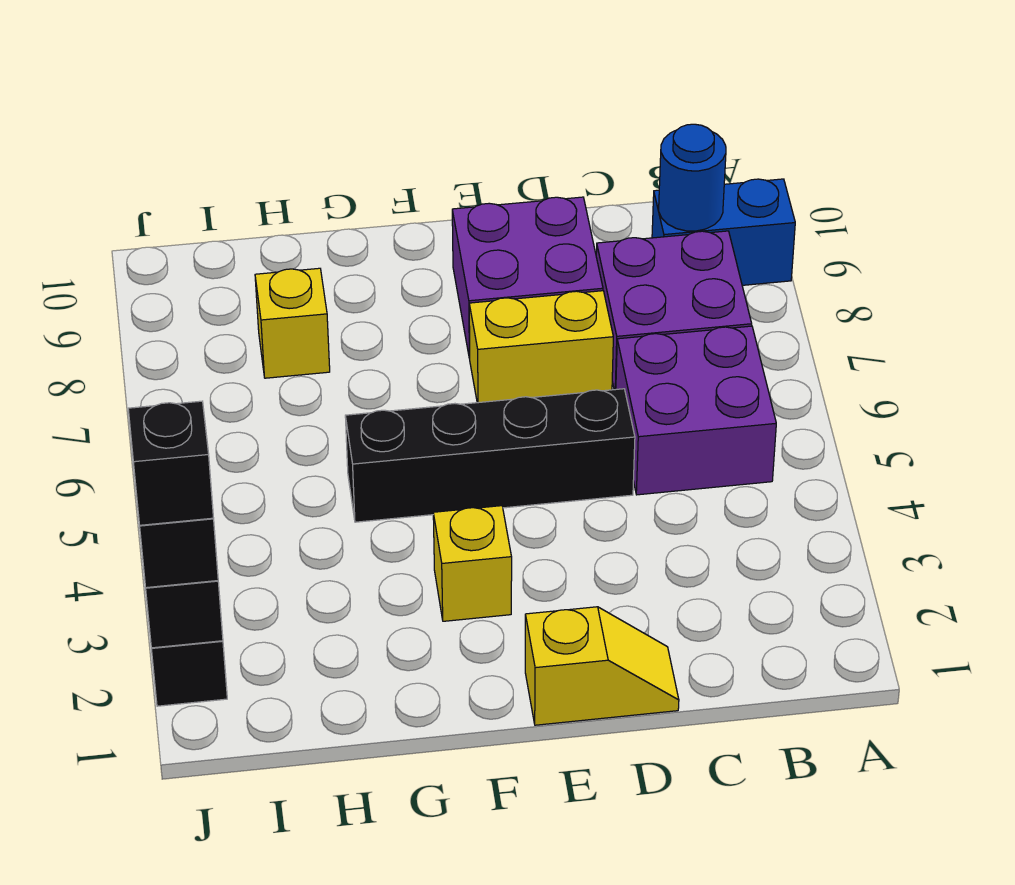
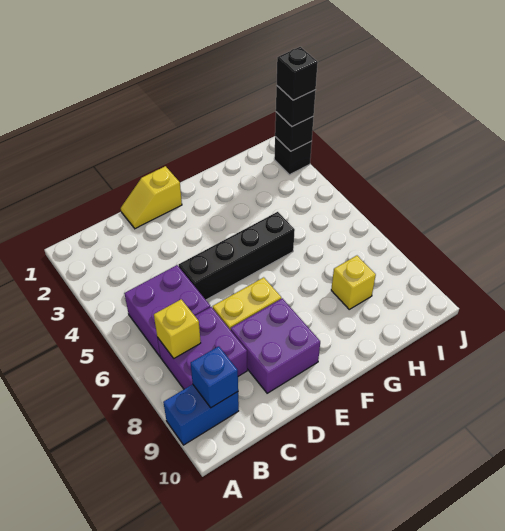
blue 1x1 round brick [659,124,726,231] -> blue 1x1 brick [191,346,238,408]
yellow 1x1 brick [433,506,512,621] -> yellow 1x1 brick moved to [154,299,201,358]

